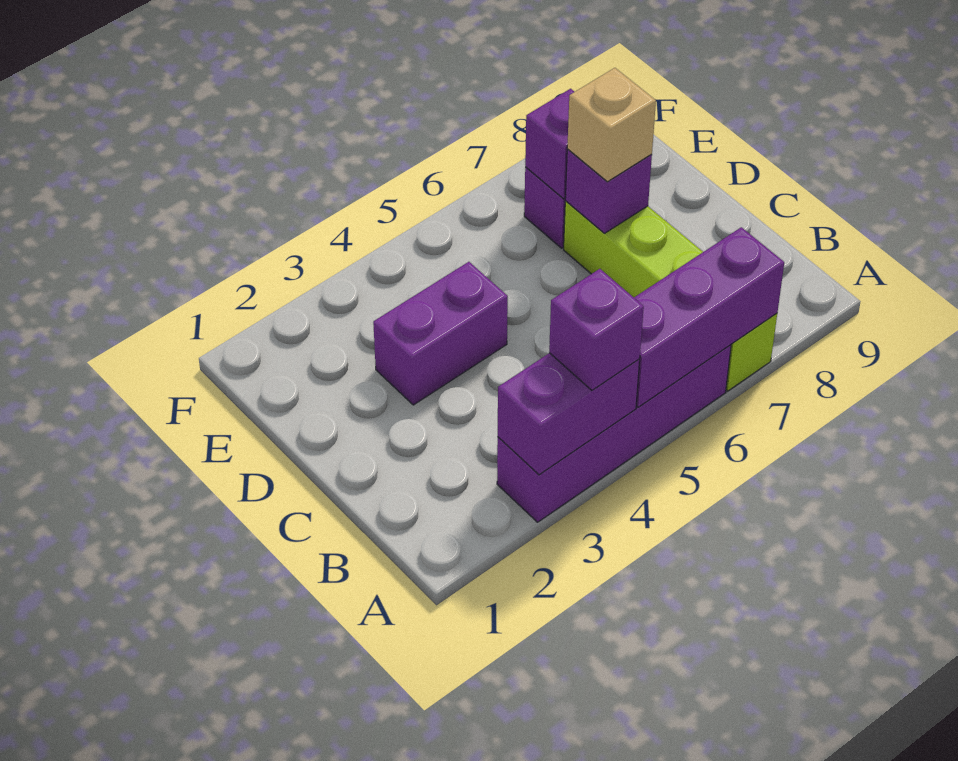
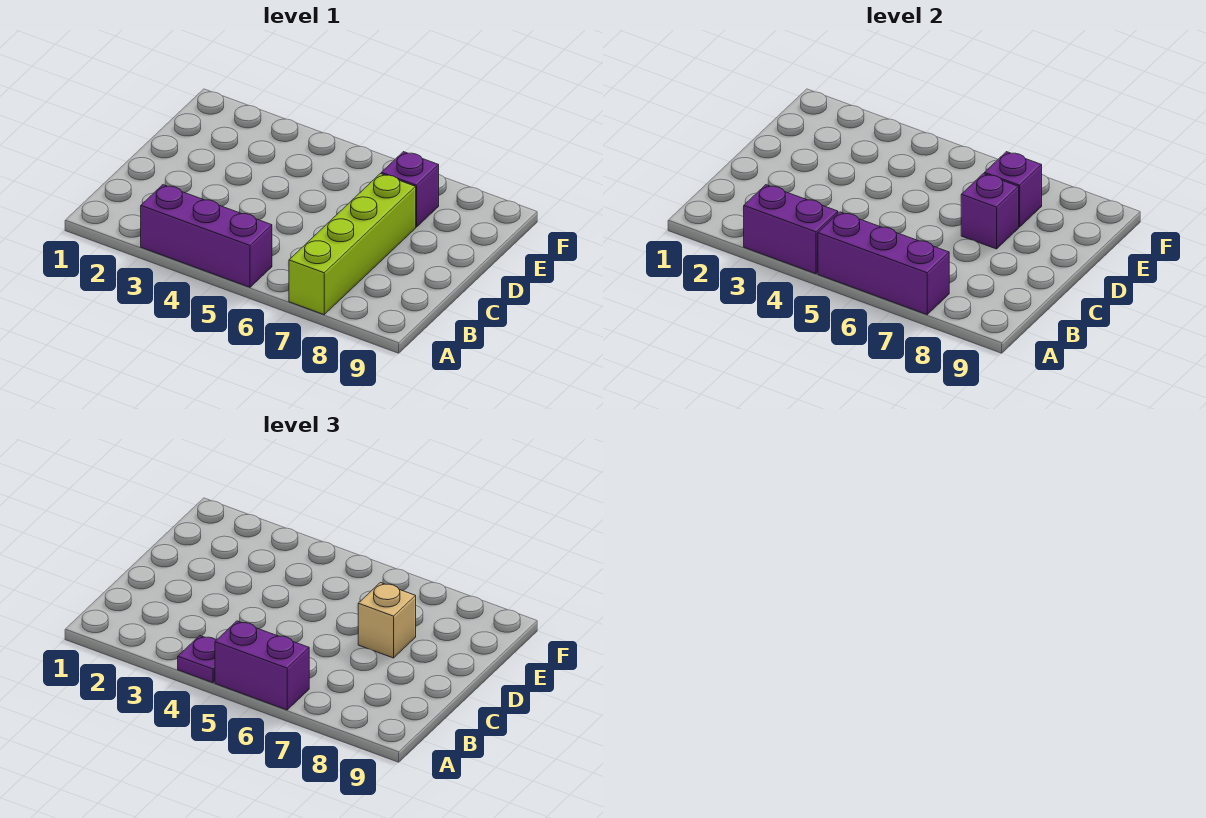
purple 1x4 brick [497,345,731,522] -> purple 1x3 brick [141,185,272,287]
purple 1x1 brick [549,269,644,390] -> purple 1x1 plate [178,636,216,683]
purple 1x2 brick [373,262,508,405] -> purple 1x2 brick moved to [215,621,309,710]

